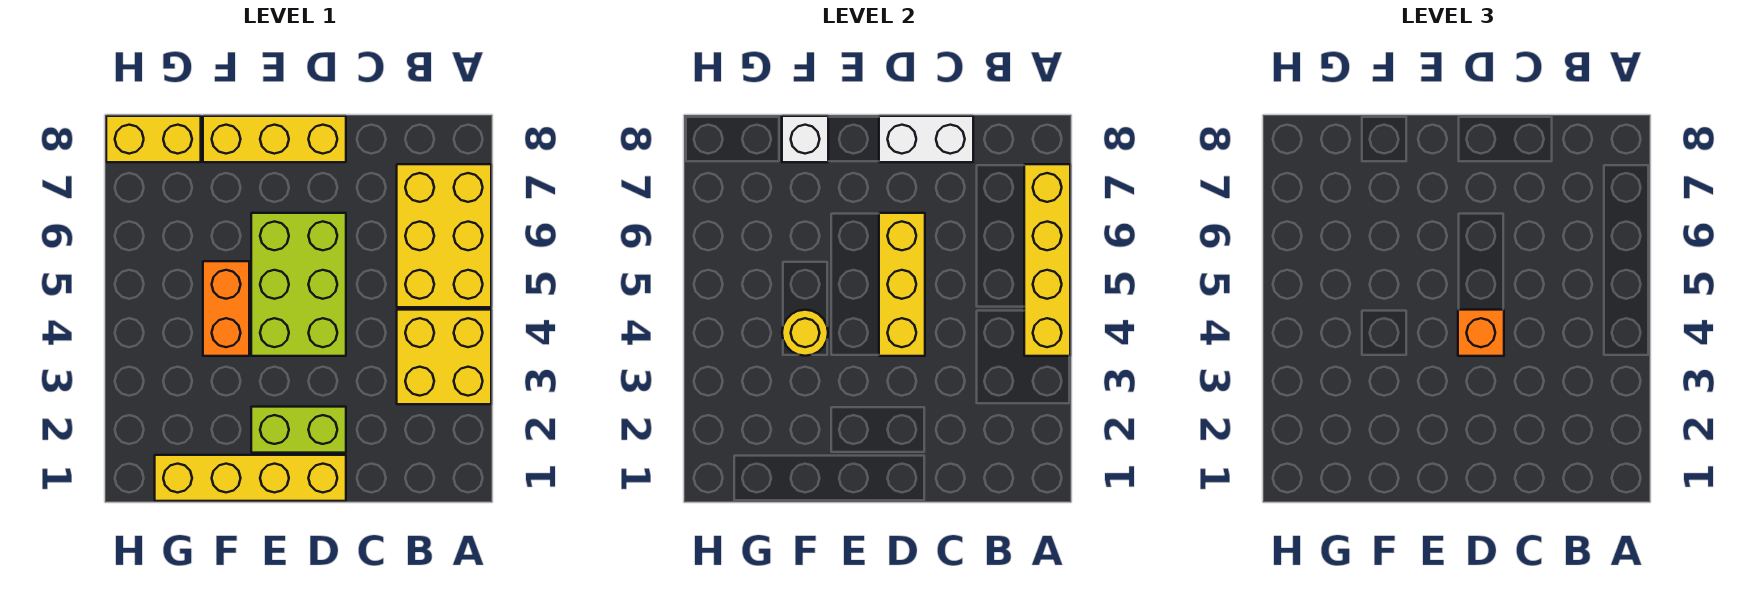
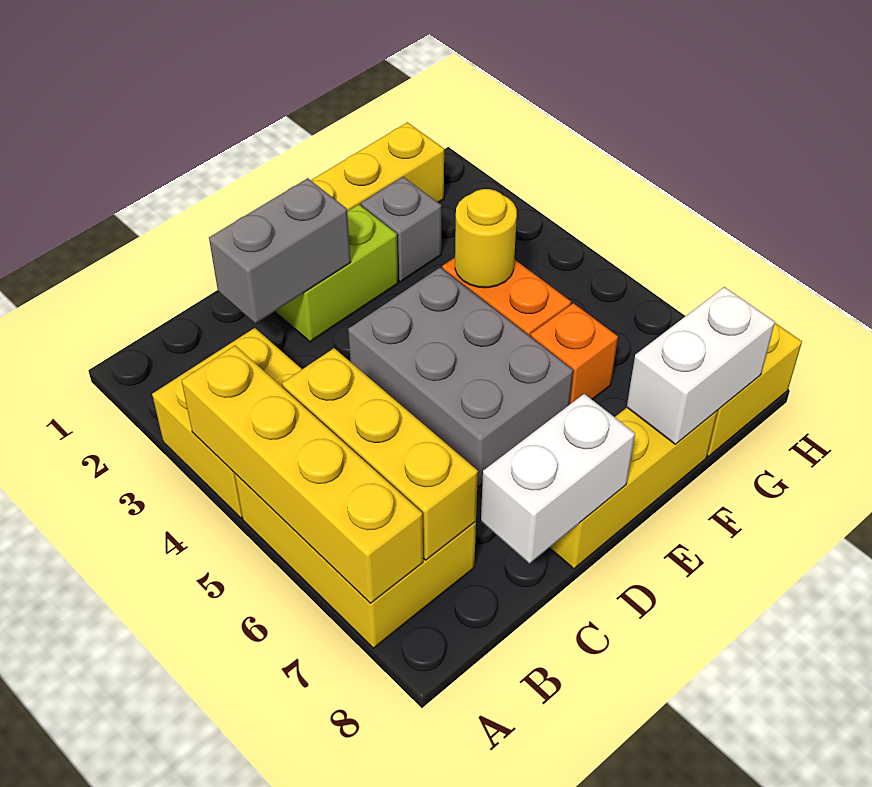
none -> grey 1x2 brick [209,178,351,324]
lime 2x3 brick [251,213,346,356] -> grey 2x3 brick [348,267,573,487]
yellow 1x3 brick [879,213,925,356] -> yellow 1x3 brick moved to [282,348,478,560]
orange 1x1 brick [1458,310,1504,356] -> orange 1x1 brick moved to [531,303,618,405]
none -> grey 1x1 brick [361,177,441,282]
white 1x1 brick [782,116,828,162] -> white 1x2 brick [627,287,775,445]

